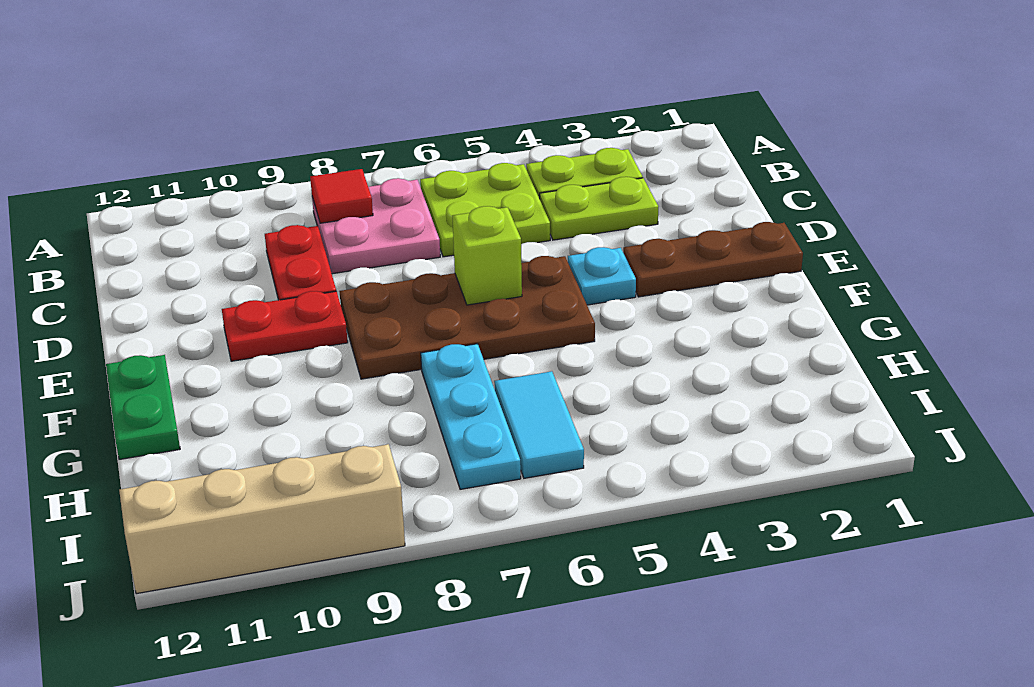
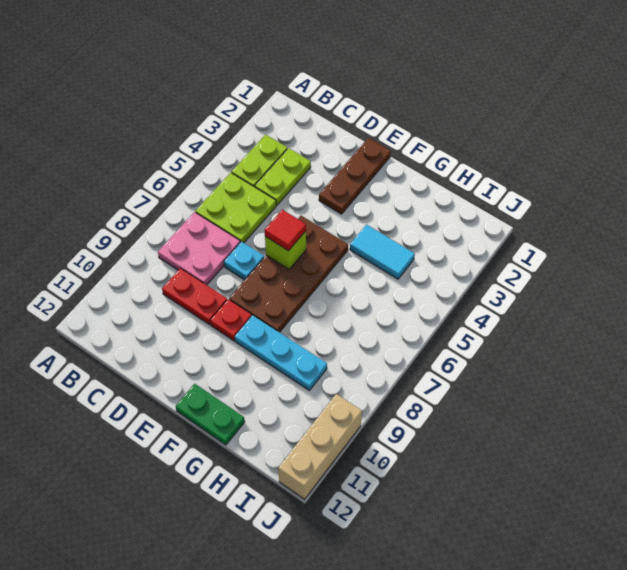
red 1x1 tile [310,169,373,223] -> red 1x1 tile moved to [265,210,306,251]
cyan 1x1 plate [568,247,636,305] -> cyan 1x1 plate moved to [224,241,264,280]
red 1x2 plate [222,291,348,361] -> red 1x1 plate [210,299,252,341]
cyan 1x3 plate [421,344,521,489] -> cyan 1x3 plate moved to [235,315,327,390]
cyan 1x2 tile [494,371,584,478] -> cyan 1x2 tile moved to [350,225,415,279]
tan 1x4 brick [119,444,405,594] -> tan 1x3 brick [278,394,362,499]

